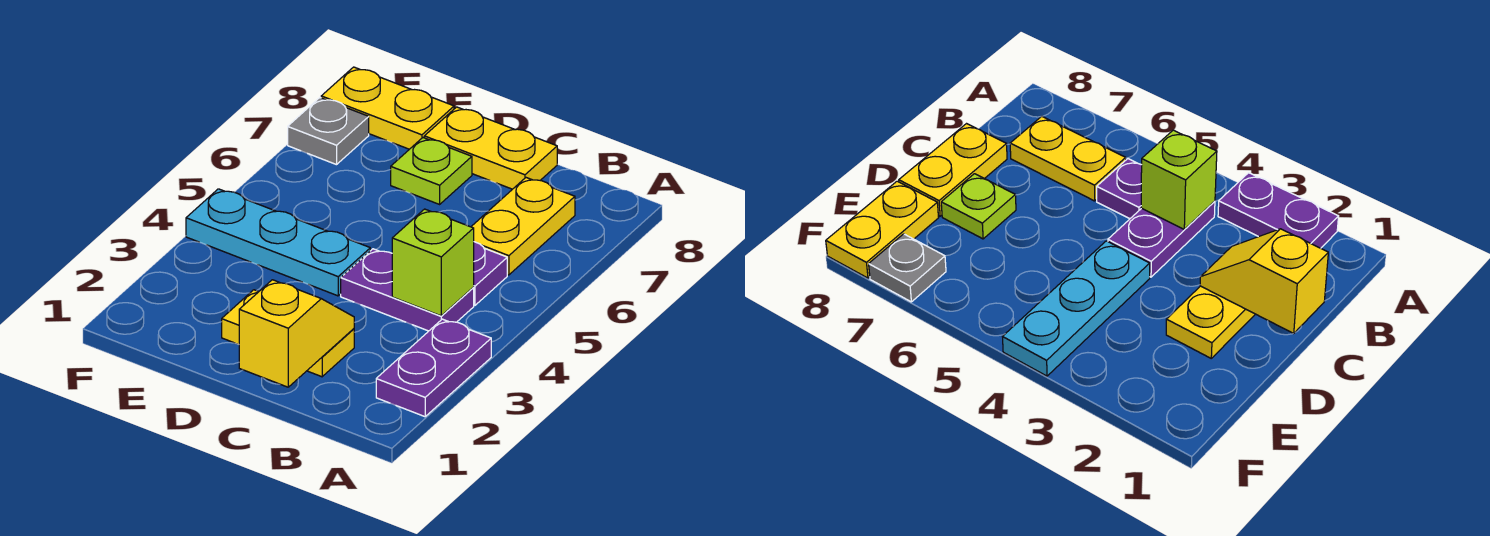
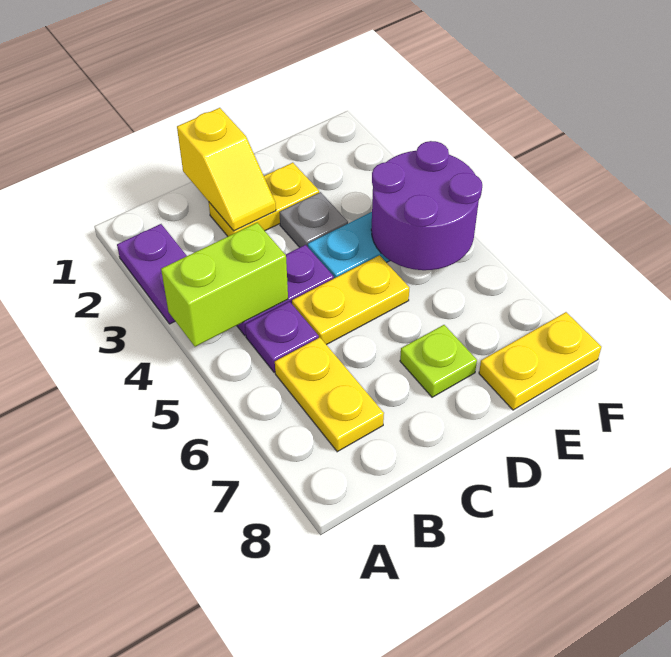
lime 1x1 brick [392,209,474,316] -> lime 1x2 brick [161,223,288,347]
yellow 1x2 plate [424,107,557,189] -> yellow 1x2 plate moved to [292,255,409,345]
none -> purple 2x2 round brick [371,141,482,270]
grey 1x1 plate [288,98,369,165] -> grey 1x1 plate moved to [279,192,348,247]

